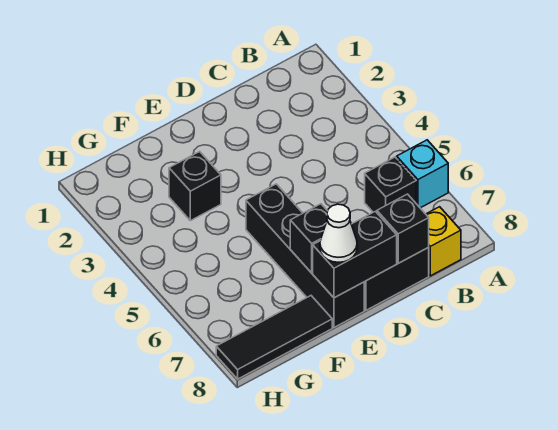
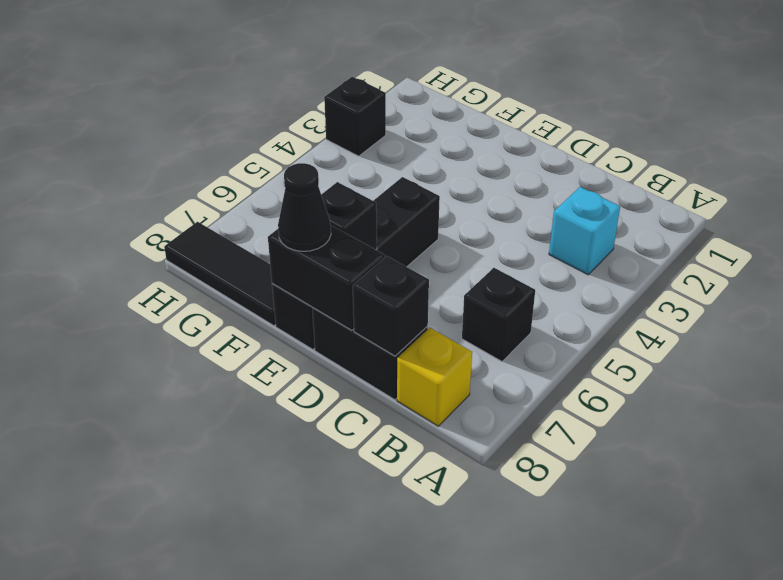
cyan 1x1 brick [397,140,448,208] -> cyan 1x1 brick moved to [549,187,620,275]
white 1x1 cone [320,204,357,262] -> black 1x1 cone [278,163,331,251]
black 1x1 brick [169,151,221,221] -> black 1x1 brick moved to [324,77,386,156]

